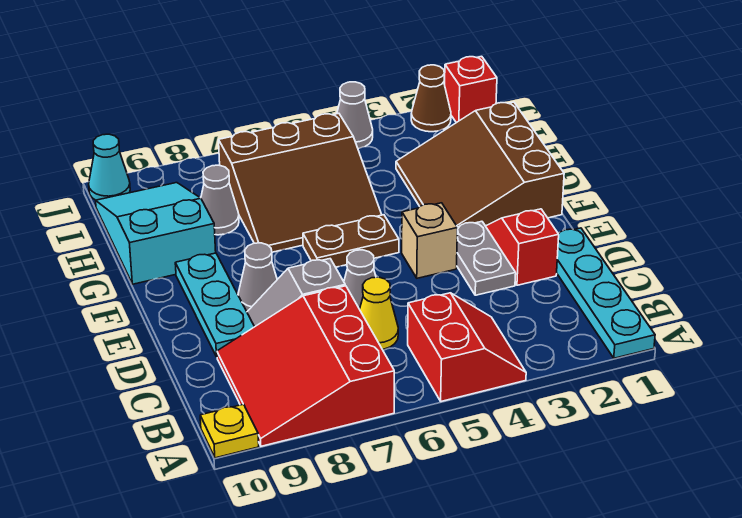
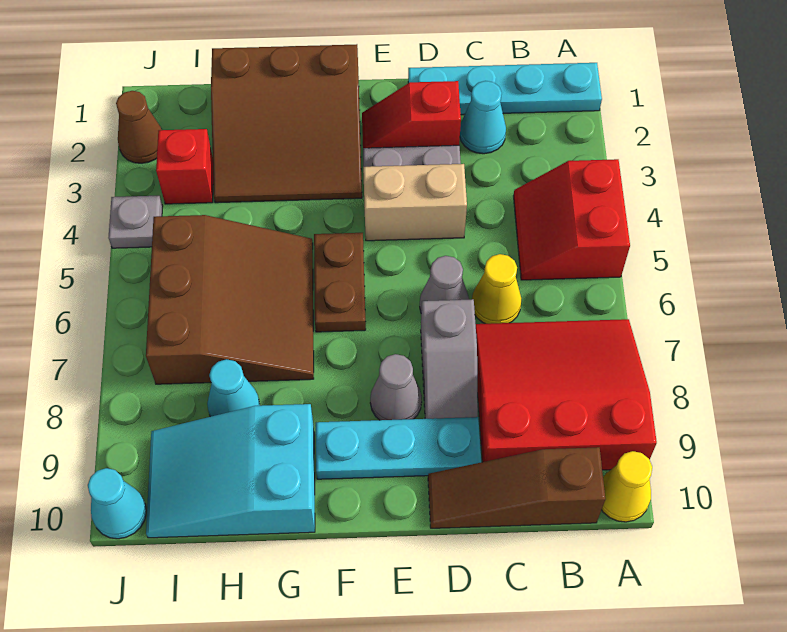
red 2x2 slope [408,293,526,401] -> red 2x2 slope turned to [514,159,630,280]
red 3x3 slope [217,286,394,446] -> red 3x3 slope turned to [476,319,657,470]
yellow 1x1 plate [200,404,259,458] -> yellow 1x1 cone [602,451,652,522]
none -> brown 1x3 slope [428,447,605,528]
none -> cyan 1x1 cone [460,81,506,154]
tan 1x1 brick [402,203,458,278] -> tan 1x2 brick [363,164,467,241]
grey 1x1 cone [201,165,239,235] -> cyan 1x1 cone [207,359,260,417]
red 1x1 brick [445,56,497,123] -> red 1x1 brick moved to [156,129,213,204]
grey 1x1 cone [337,82,373,149] -> grey 1x1 plate [108,196,163,248]

